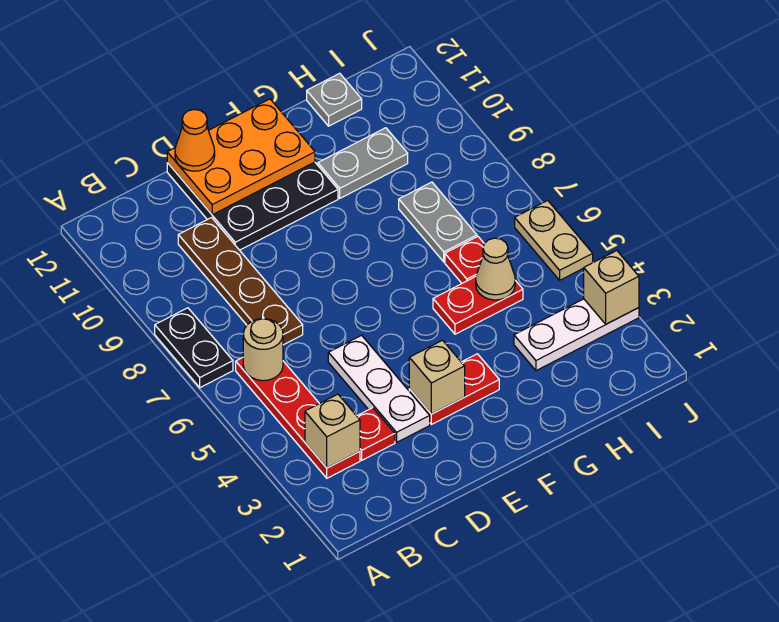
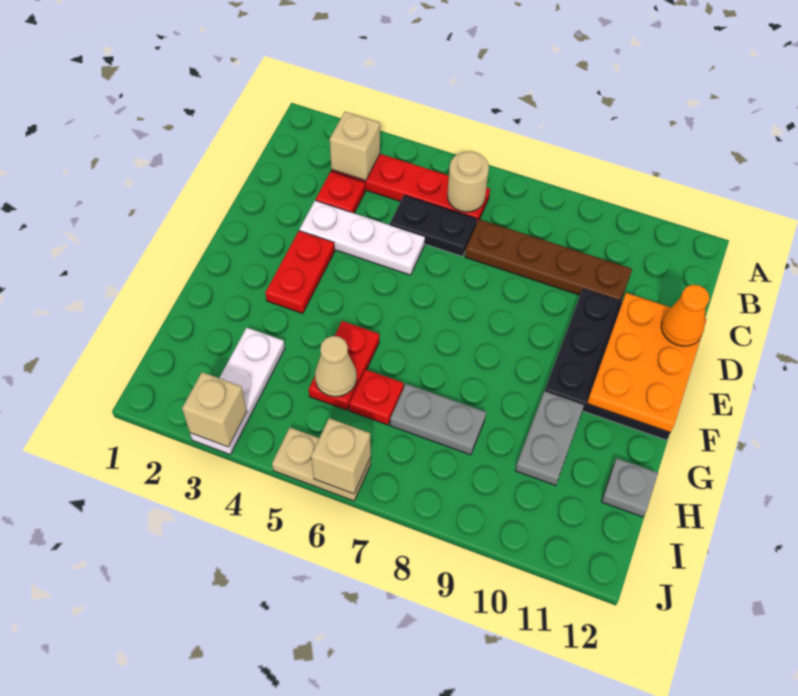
black 1x2 plate [155,308,233,388] -> black 1x2 plate moved to [390,195,477,257]
tan 1x1 brick [409,340,465,414] -> tan 1x1 brick moved to [311,418,371,494]

